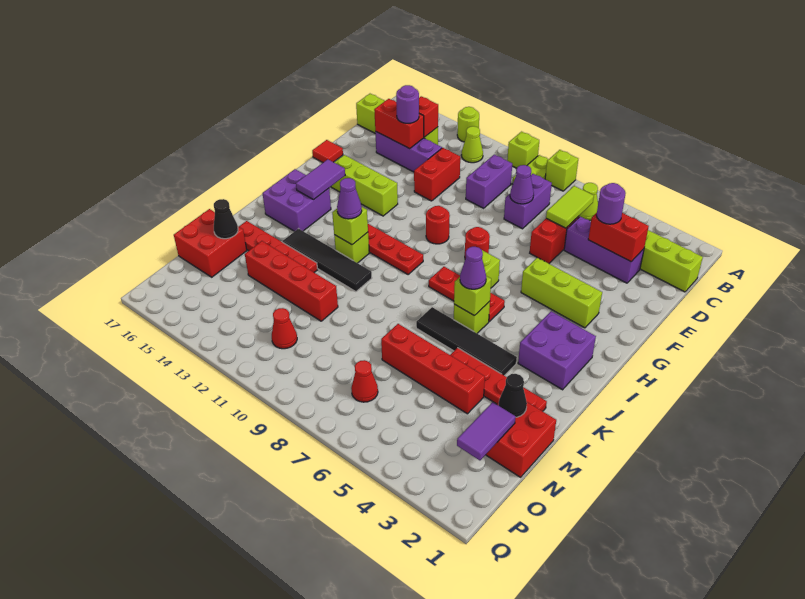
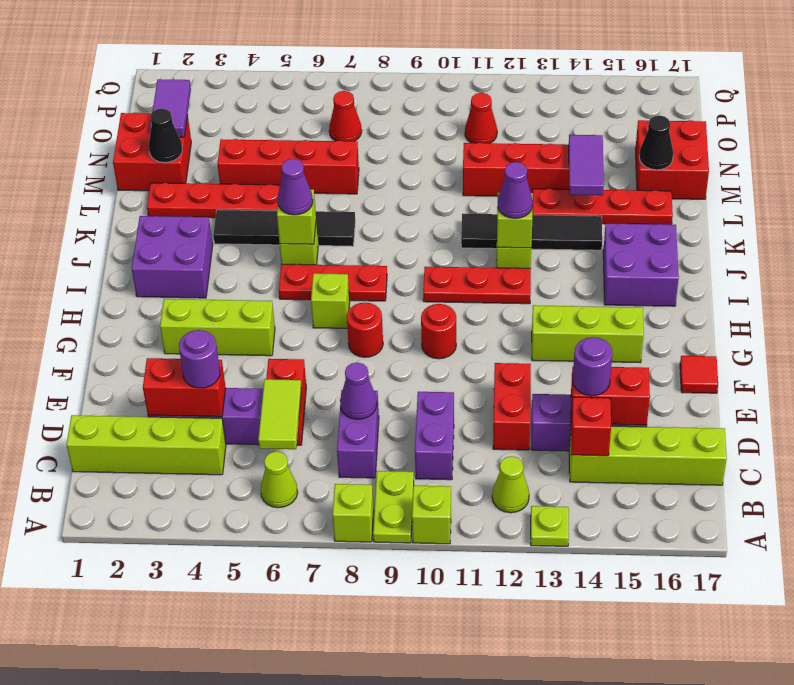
lime 1x1 round brick [457,107,479,142] -> lime 1x1 plate [531,506,569,546]
purple 1x2 tile [296,159,345,200] -> purple 1x2 tile moved to [569,135,604,195]

